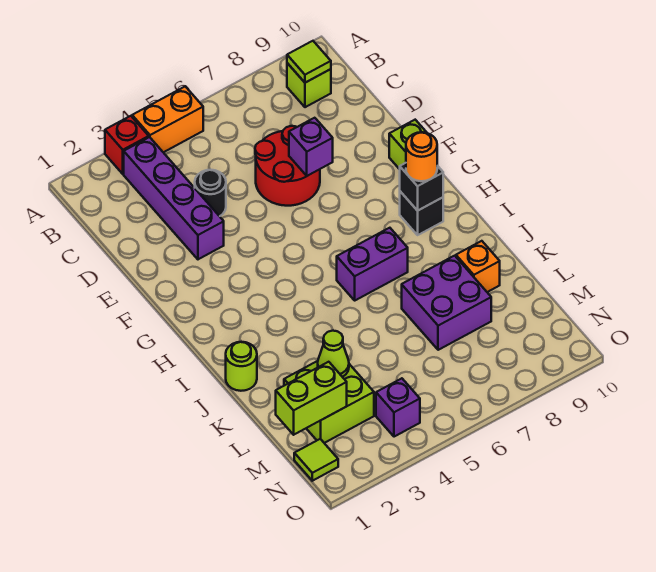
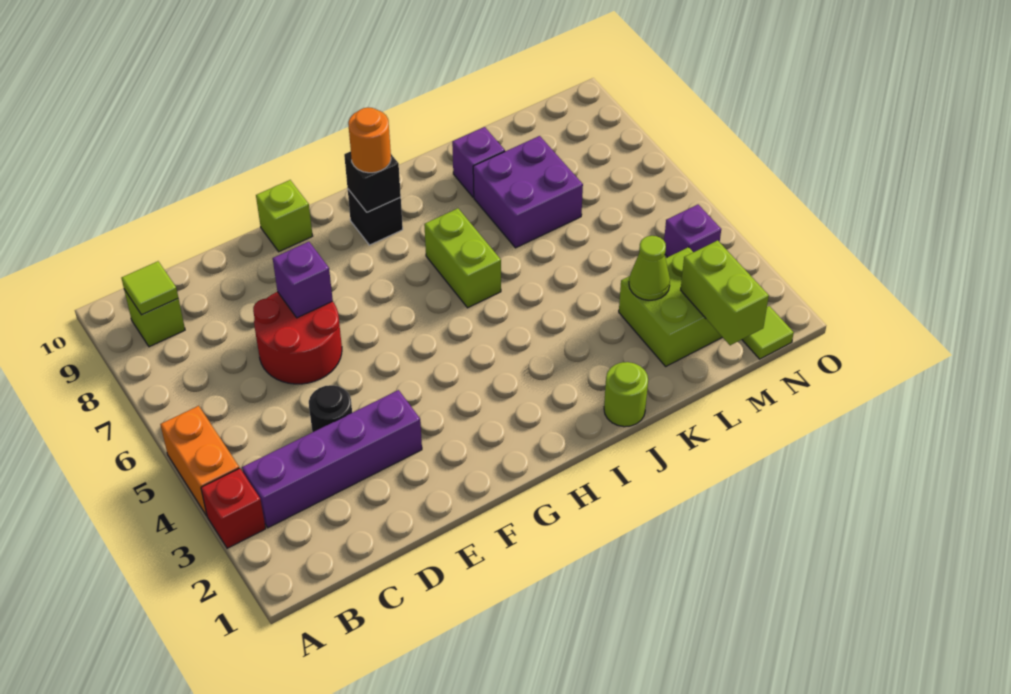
purple 1x2 brick [337,228,408,300] -> lime 1x2 brick [424,208,501,308]
orange 1x1 brick [456,241,500,292] -> purple 1x1 brick [452,127,505,197]

